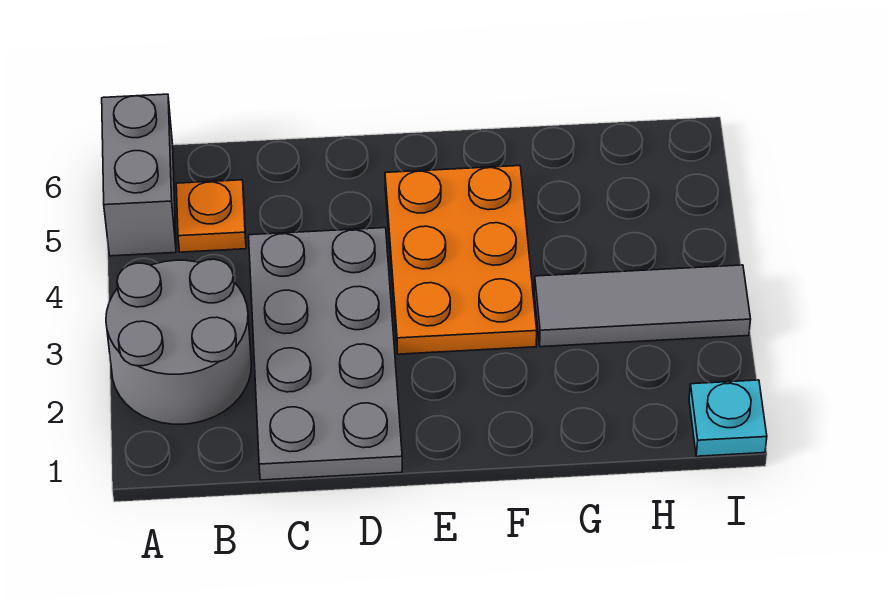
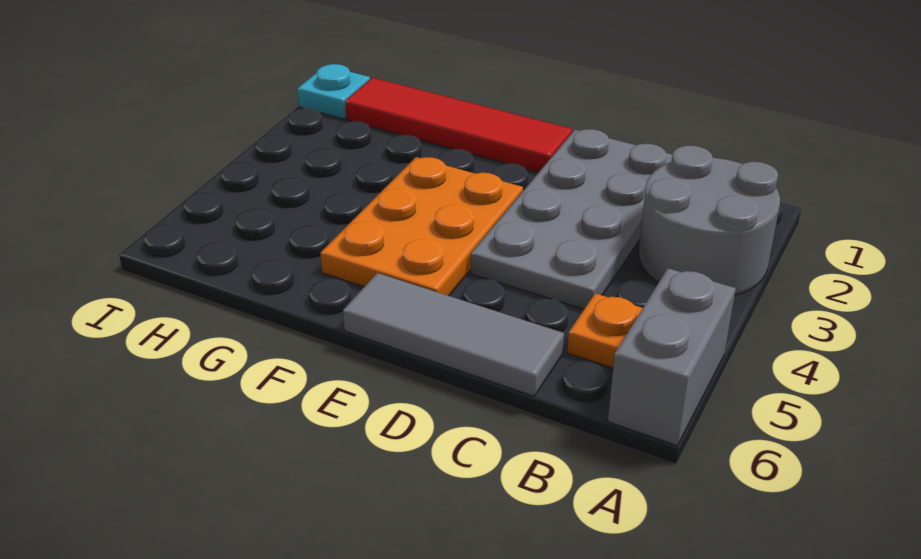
none -> red 1x4 tile [345,78,572,172]
grey 1x3 tile [534,265,751,347] -> grey 1x3 tile moved to [343,273,564,396]

